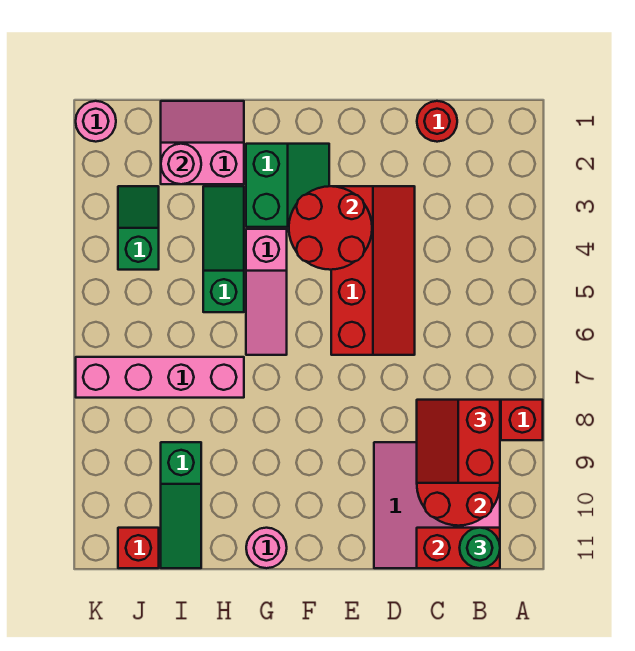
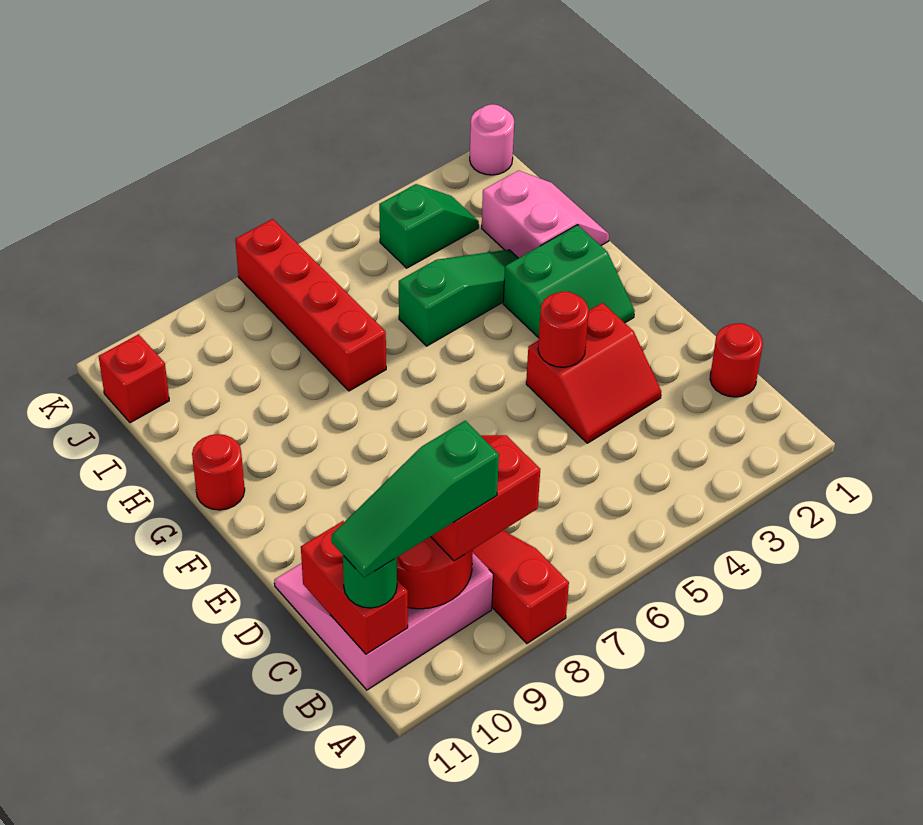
red 2x4 slope [331,186,415,355] -> red 2x2 slope [526,303,661,443]
red 2x2 round brick [289,186,372,270] -> red 1x1 round brick [538,291,589,367]
pink 1x3 slope [246,229,287,355] -> none
pink 1x1 round brick [246,528,287,568] -> red 1x1 round brick [192,434,245,510]
pink 1x4 brick [76,357,244,398] -> red 1x4 brick [235,219,386,391]
pink 1x1 round brick [161,144,201,184] -> none
green 1x3 slope [161,442,201,568] -> green 1x3 slope moved to [331,421,499,577]

